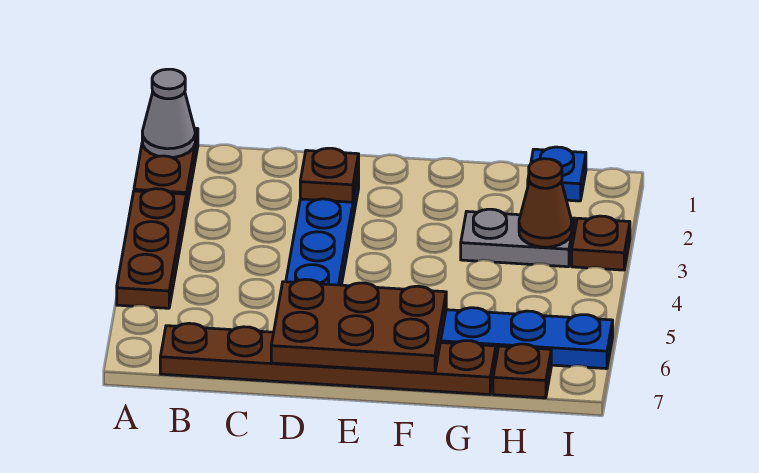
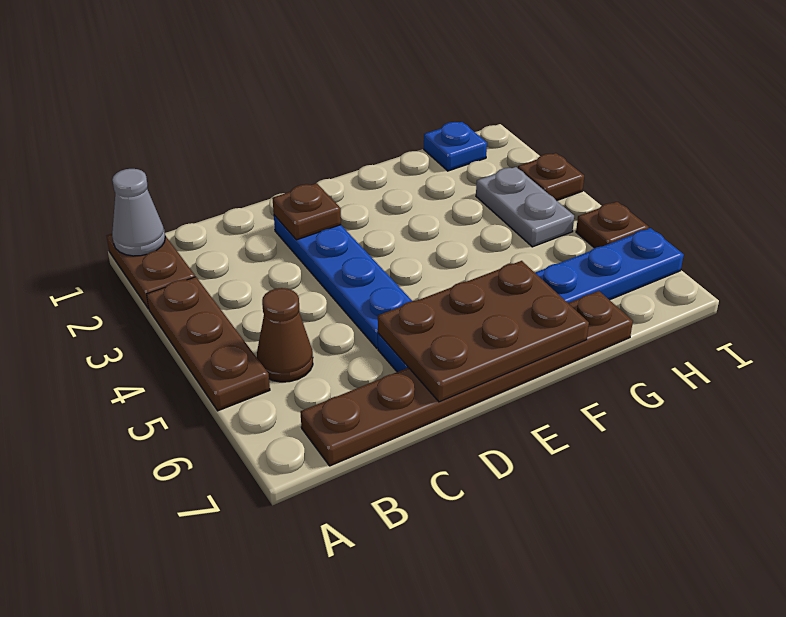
grey 1x2 plate [461,209,575,267] -> grey 1x2 plate turned to [476,167,574,247]
brown 1x1 cone [519,159,572,247] -> brown 1x1 cone moved to [257,288,313,382]
brown 1x1 plate [493,344,551,398] -> brown 1x1 plate moved to [576,202,649,248]

